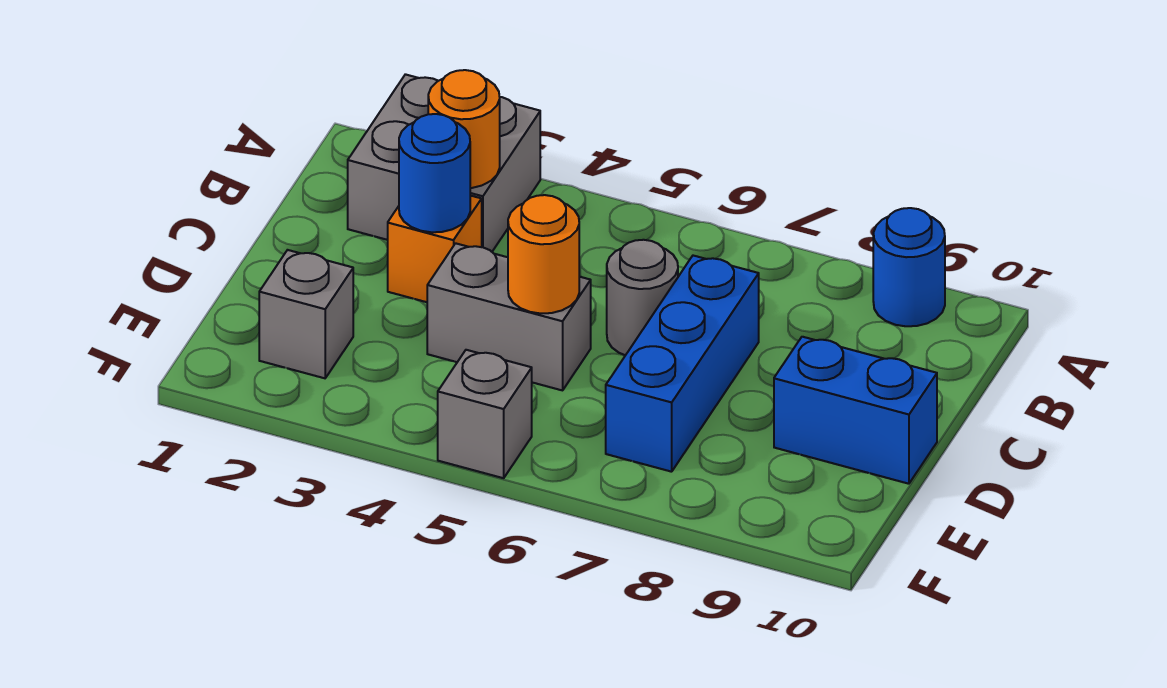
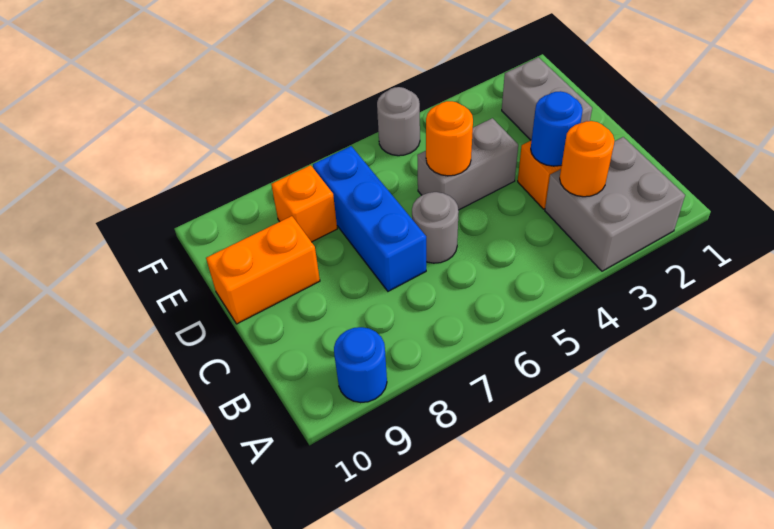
blue 1x2 brick [774,337,937,484] -> orange 1x2 brick [206,216,320,324]
grey 1x1 brick [259,250,353,378] -> grey 1x2 brick [502,57,592,140]
none -> orange 1x1 brick [271,165,337,242]
grey 1x1 brick [438,350,532,478] -> grey 1x1 round brick [377,87,420,156]

